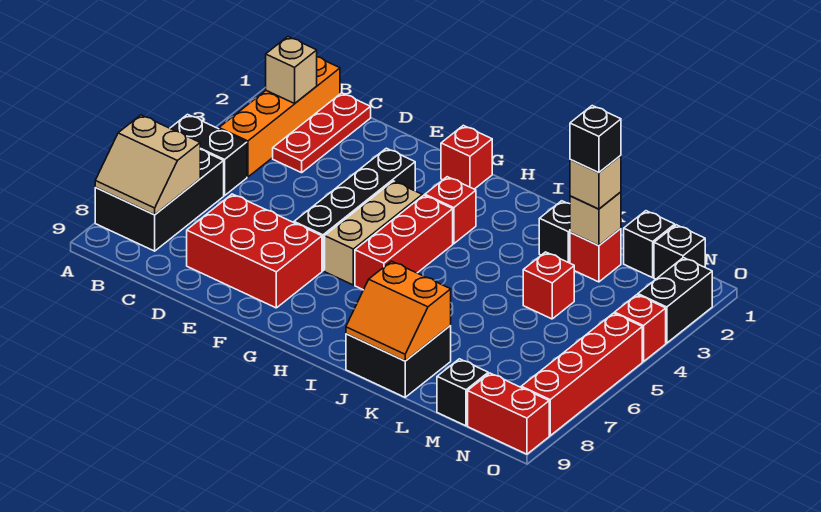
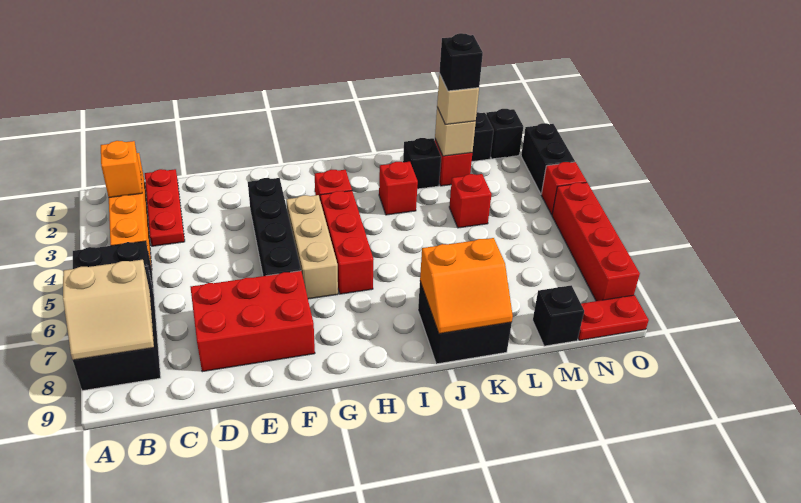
tan 1x1 brick [266,37,317,103] -> orange 1x1 brick [101,141,142,197]
red 1x1 brick [441,125,492,189] -> red 1x1 brick moved to [379,162,418,215]
red 1x2 brick [468,373,549,454] -> red 1x2 plate [578,295,649,340]

